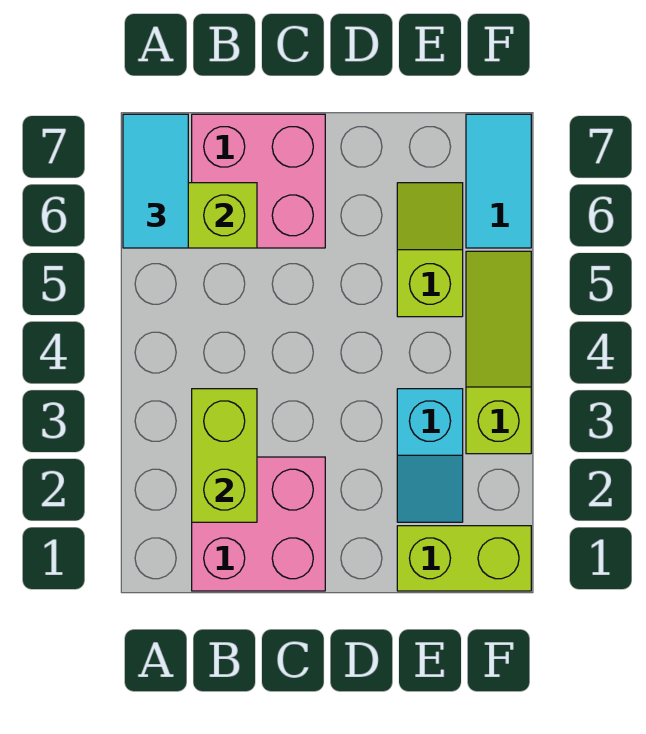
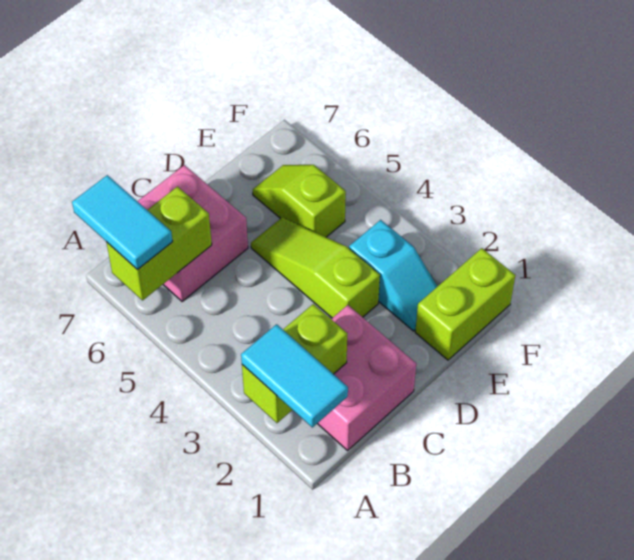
lime 1x2 brick [192,389,257,522] -> lime 1x2 brick turned to [242,304,347,423]
lime 1x3 slope [466,251,531,454] -> lime 1x3 slope moved to [251,217,380,318]
cyan 1x2 tile [466,114,531,248] -> cyan 1x2 tile moved to [241,324,348,427]

